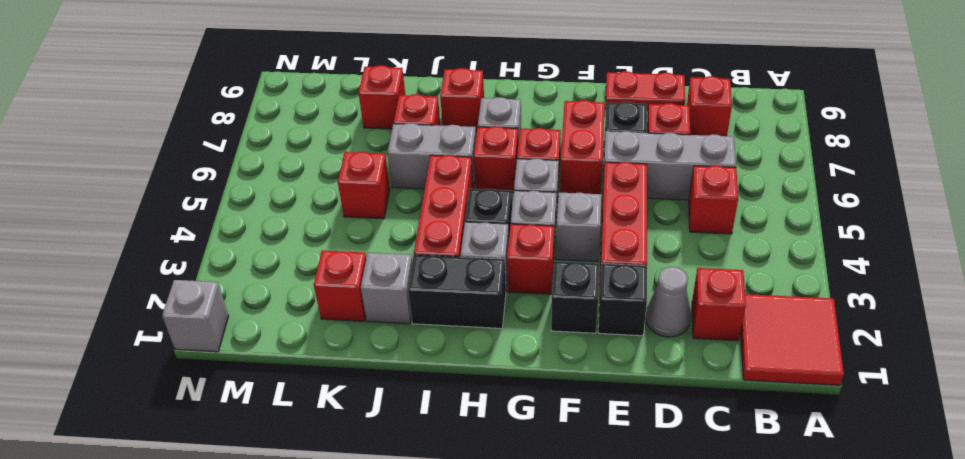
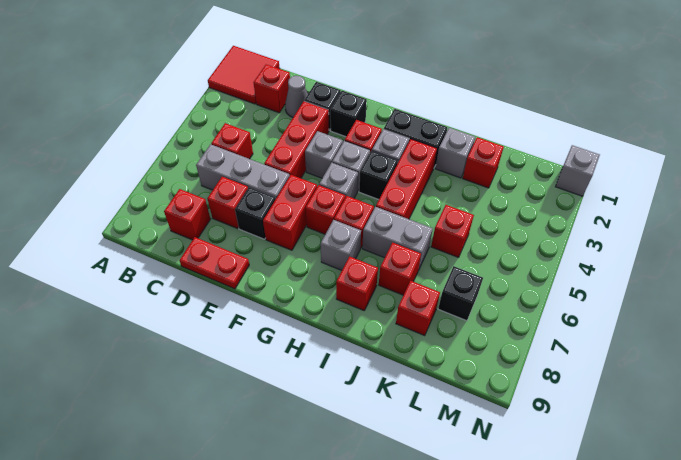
none -> black 1x1 brick [438,266,483,321]

